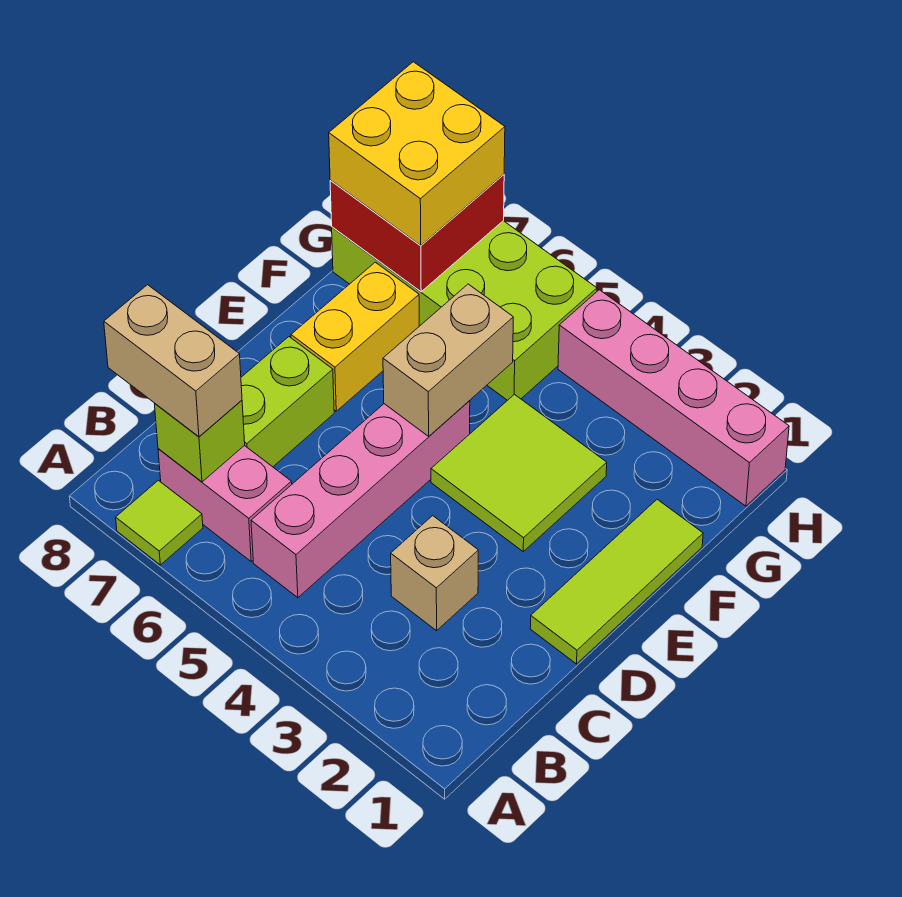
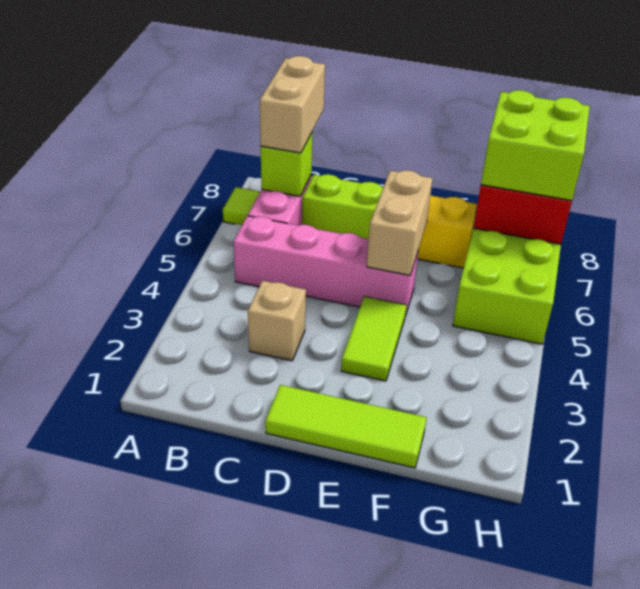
lime 2x2 tile [431,395,607,551] -> lime 1x2 tile [341,297,407,381]
tan 1x2 brick [383,284,513,436] -> tan 1x2 brick turned to [367,170,433,275]
yellow 2x2 brick [329,62,505,245] -> lime 2x2 brick [481,90,590,201]
pink 1x4 brick [558,290,789,506] -> none

